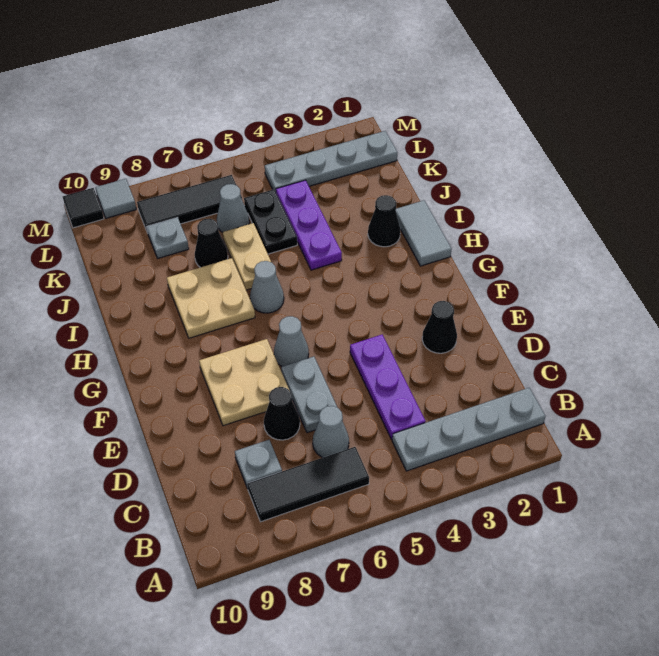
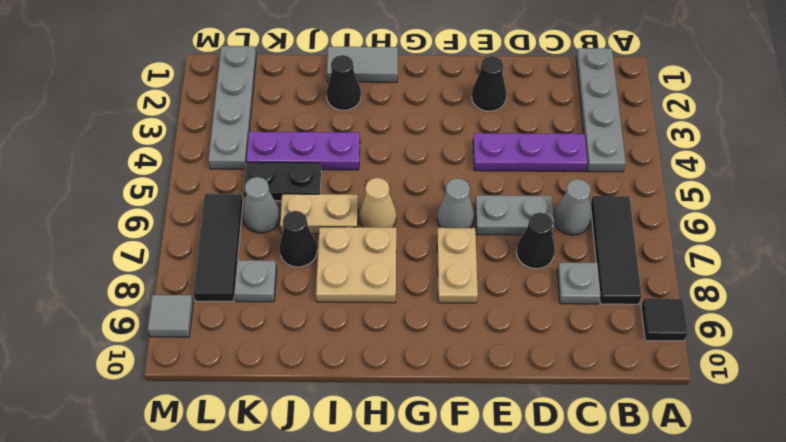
tan 2x2 plate [199,339,289,426] -> tan 1x2 plate [437,228,478,303]
grey 1x1 cone [250,261,284,313] -> tan 1x1 cone [359,178,396,227]
black 1x1 tile [63,188,104,228] -> black 1x1 tile moved to [641,298,688,341]

